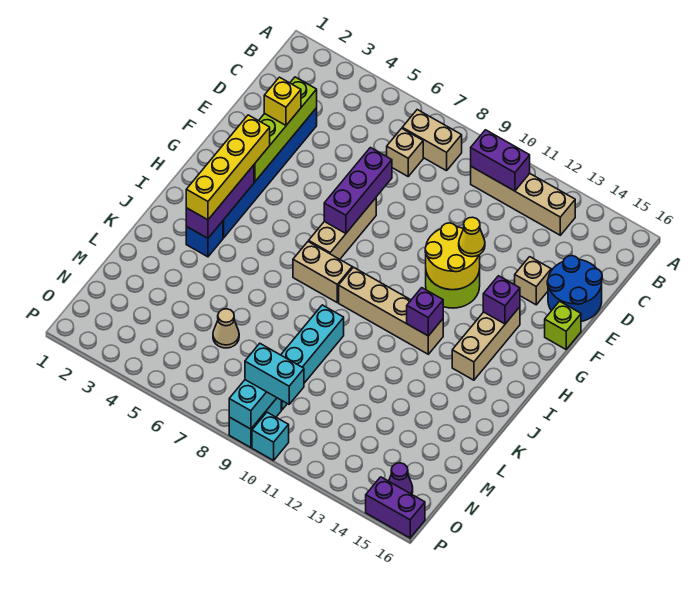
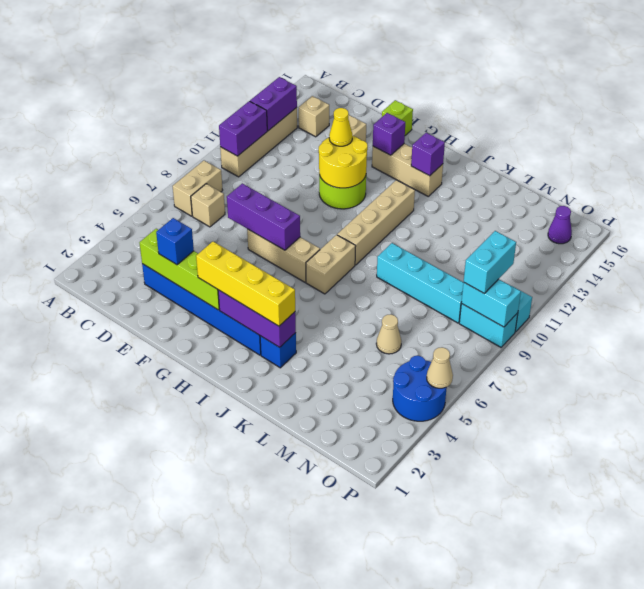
none -> tan 1x1 brick [299,96,329,137]
blue 2x2 round brick [547,256,602,321] -> blue 2x2 round brick moved to [393,356,447,421]
yellow 1x1 brick [264,77,301,125] -> blue 1x1 brick [156,218,194,265]
purple 1x1 brick [407,288,443,336] -> purple 1x1 brick moved to [411,133,445,176]
none -> tan 1x1 cone [427,347,453,388]
purple 1x2 brick [366,477,425,538] -> purple 1x2 brick moved to [250,77,297,131]

